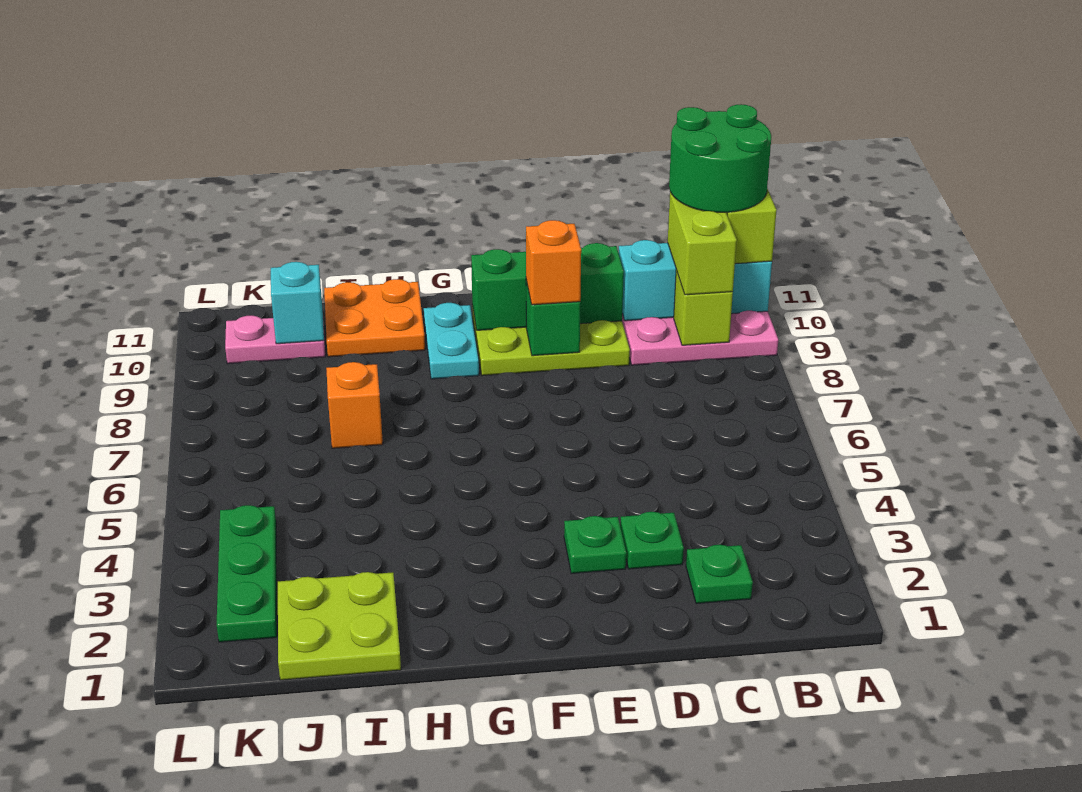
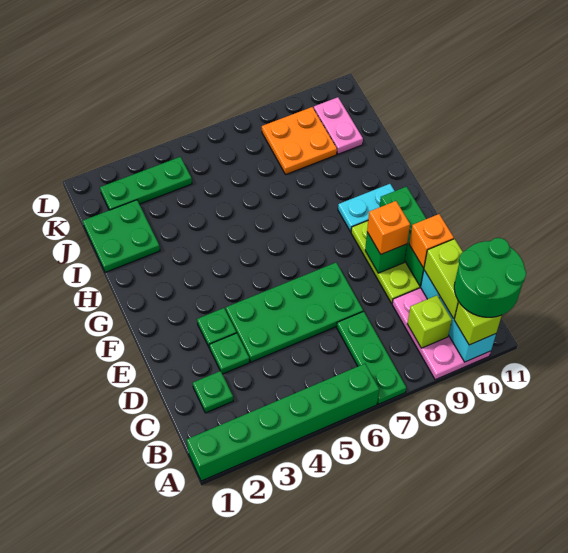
none -> green 1x6 brick [187,364,379,481]
none -> green 1x3 plate [337,311,406,404]
lime 1x2 brick [668,192,737,295] -> lime 1x2 brick turned to [424,239,463,319]
none -> green 2x4 plate [226,263,363,362]
orange 2x2 plate [324,279,425,357] -> orange 2x2 plate moved to [262,107,337,175]
lime 2x2 plate [278,572,401,680] -> green 2x2 plate [83,200,160,272]
orange 1x1 brick [326,362,383,448] -> orange 1x1 brick moved to [409,214,454,268]
cyan 1x1 brick [271,262,324,344] -> none

